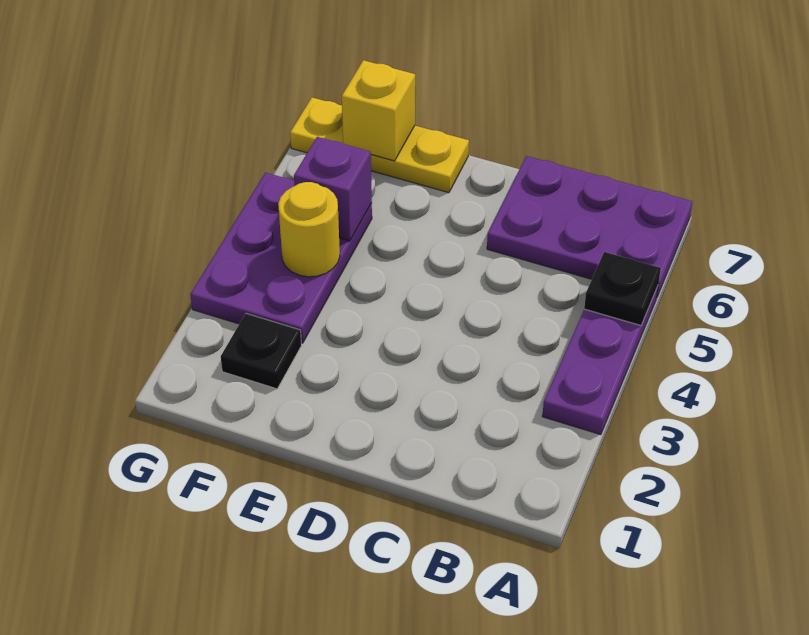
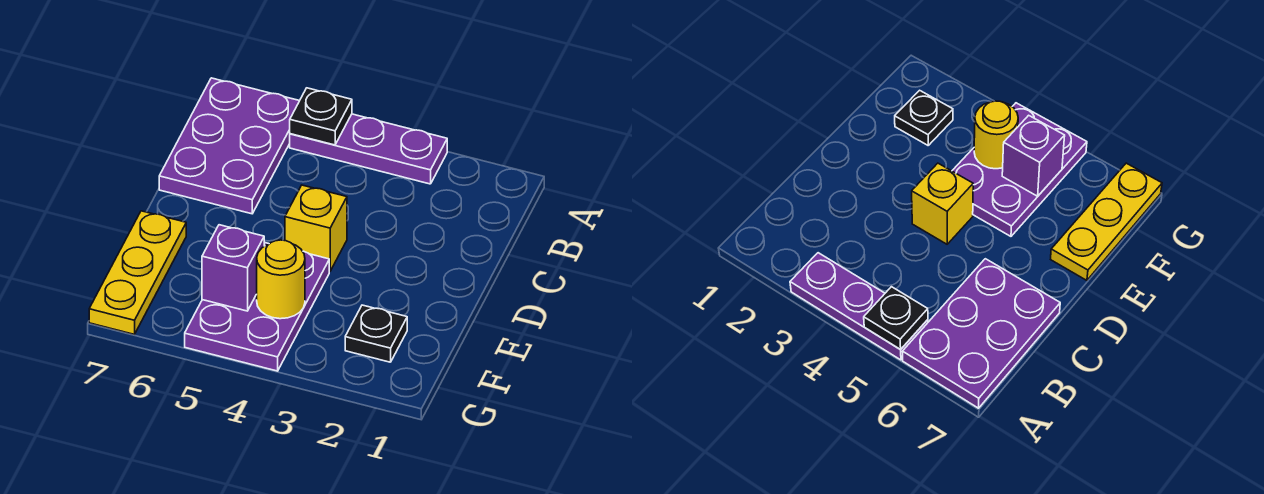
purple 2x3 plate [190,173,372,343] -> purple 2x3 plate turned to [185,242,329,371]
yellow 1x1 brick [342,60,415,161] -> yellow 1x1 brick moved to [285,185,347,271]

